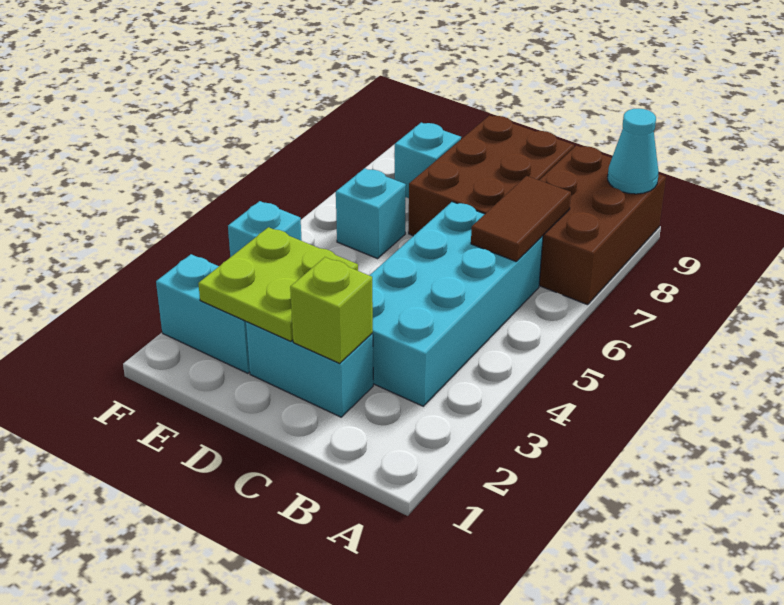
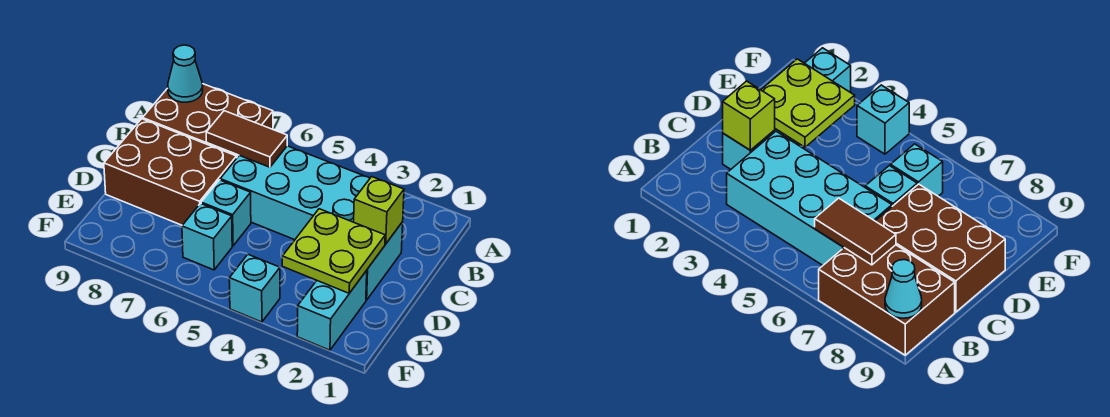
cyan 1x1 brick [395,123,461,198] -> cyan 1x1 brick moved to [201,180,251,246]

